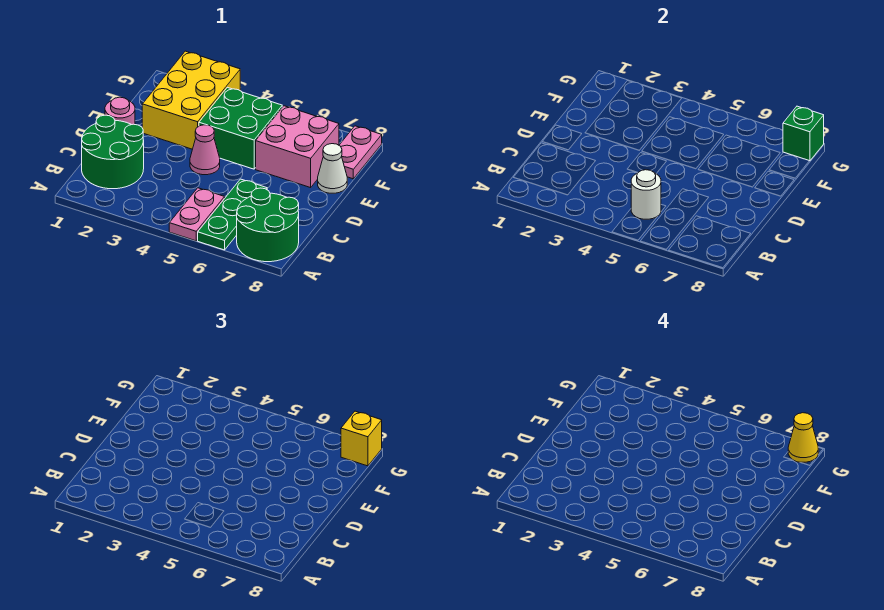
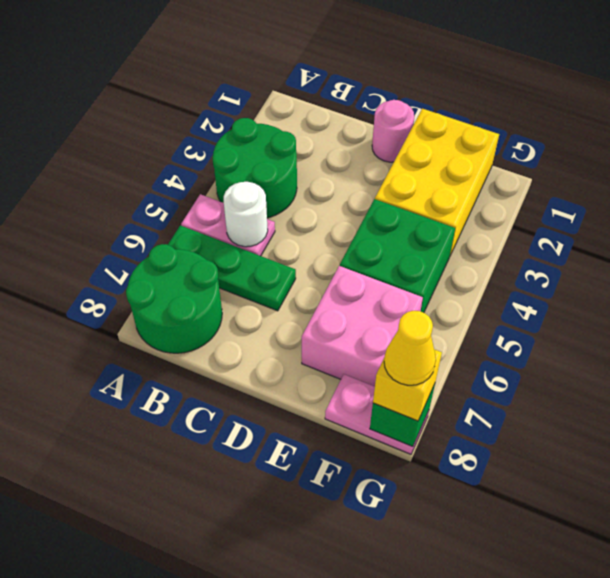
green 2x2 round brick [82,115,144,189] -> green 2x2 round brick moved to [213,118,297,218]
pink 1x1 cone [190,125,220,175] -> none
yellow 2x3 brick [142,51,240,149] -> yellow 2x3 brick turned to [375,109,499,255]
white 1x1 cone [318,144,347,193] -> none

